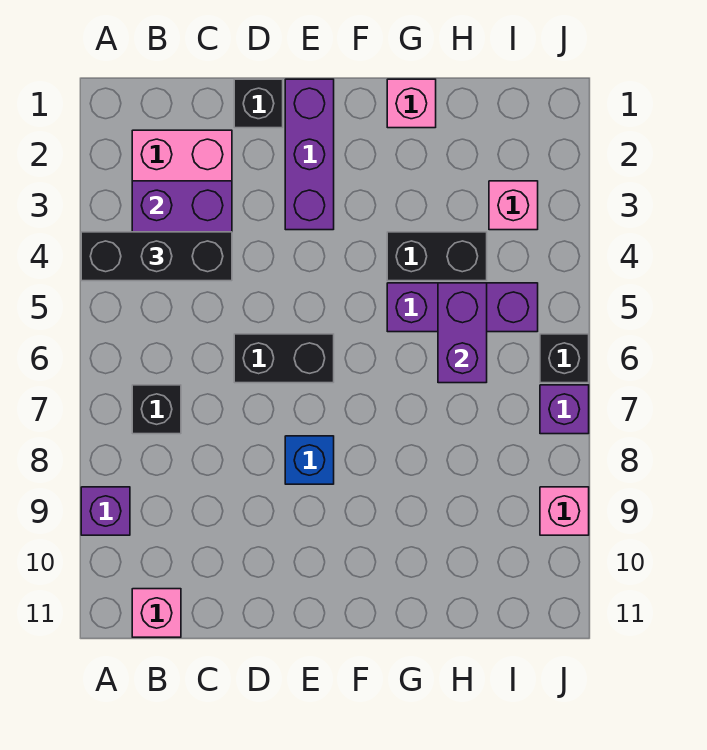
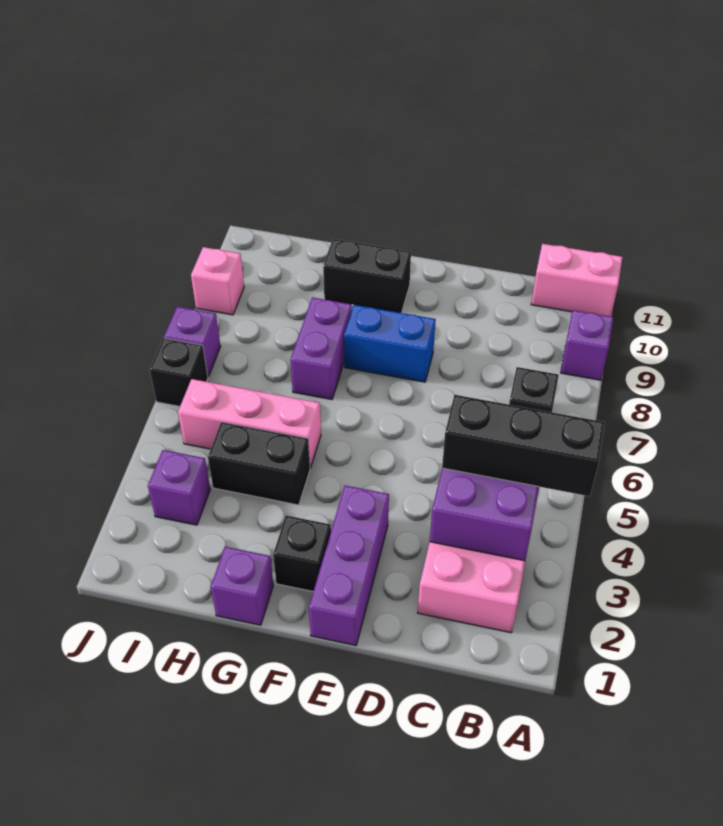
pink 1x1 brick [132,589,181,637] -> pink 1x2 brick [531,244,622,317]
black 1x1 brick [234,79,283,128] -> black 1x1 brick moved to [273,516,331,591]
black 1x2 brick [234,334,334,383] -> black 1x2 brick moved to [323,239,411,313]
blue 1x1 brick [285,436,334,484] -> blue 1x2 brick [344,305,436,382]
pink 1x1 brick [387,79,436,128] -> purple 1x1 brick [211,547,273,625]
purple 1x3 brick [387,283,538,332] -> pink 1x3 brick [178,379,321,468]
purple 1x2 brick [438,283,487,383] -> purple 1x2 brick moved to [290,297,352,400]
pink 1x1 brick [489,181,538,230] -> purple 1x1 brick [148,450,210,525]

